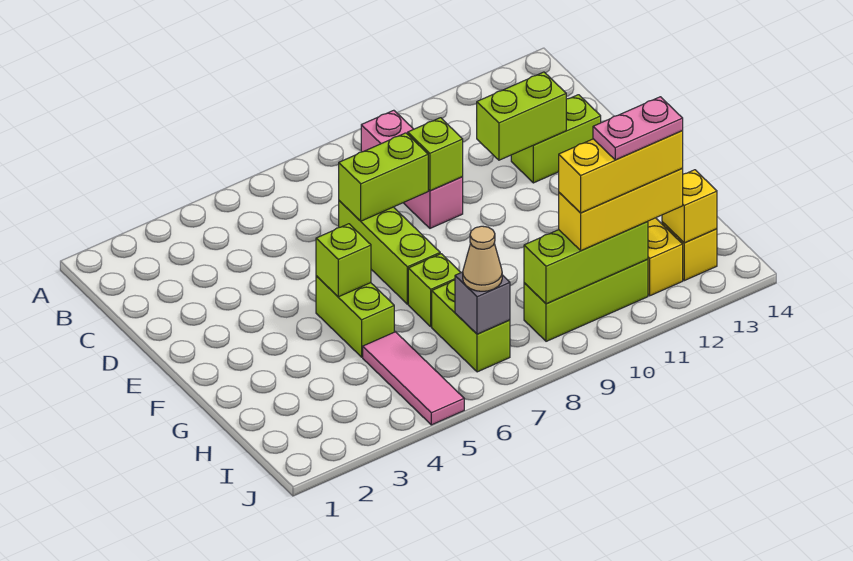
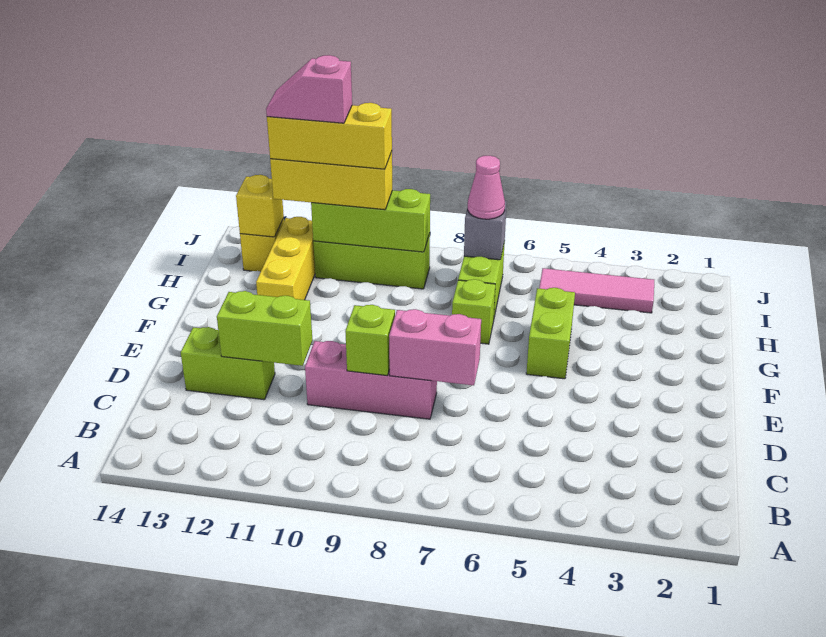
pink 1x3 brick [361,110,463,228] -> pink 1x3 brick turned to [305,341,437,419]
lime 1x3 brick [339,201,440,304] -> none
lime 1x2 brick [339,133,428,221] -> pink 1x2 brick [389,309,481,385]
lime 1x1 brick [316,224,371,297] -> none
pink 1x3 tile [363,332,464,425] -> pink 1x3 tile turned to [539,268,654,313]
tan 1x1 cone [463,226,502,291] -> pink 1x1 cone [468,156,505,219]
pink 1x2 plate [593,97,683,160] -> pink 1x2 slope [266,55,352,123]

